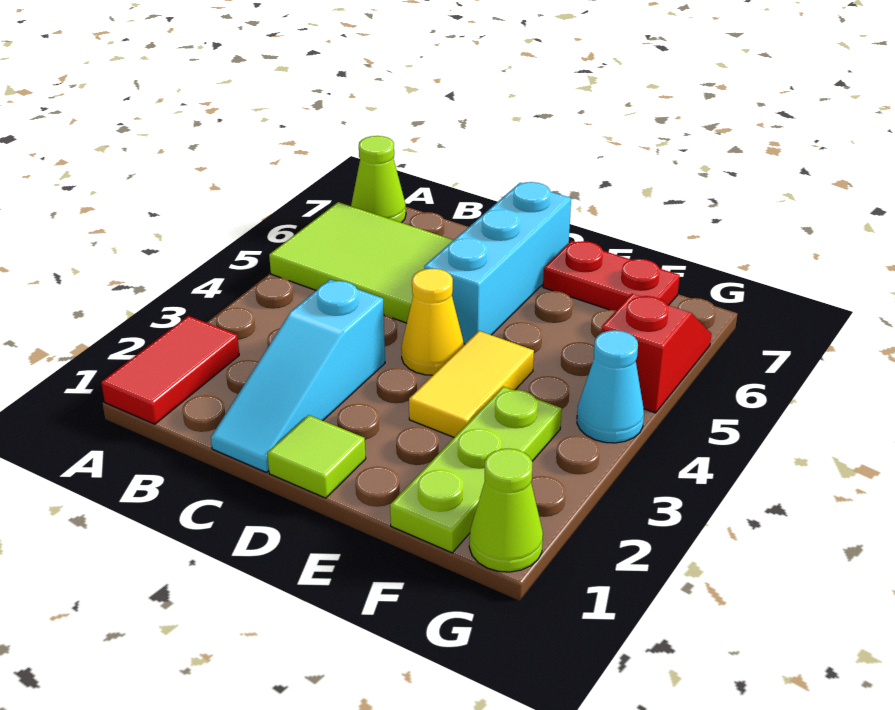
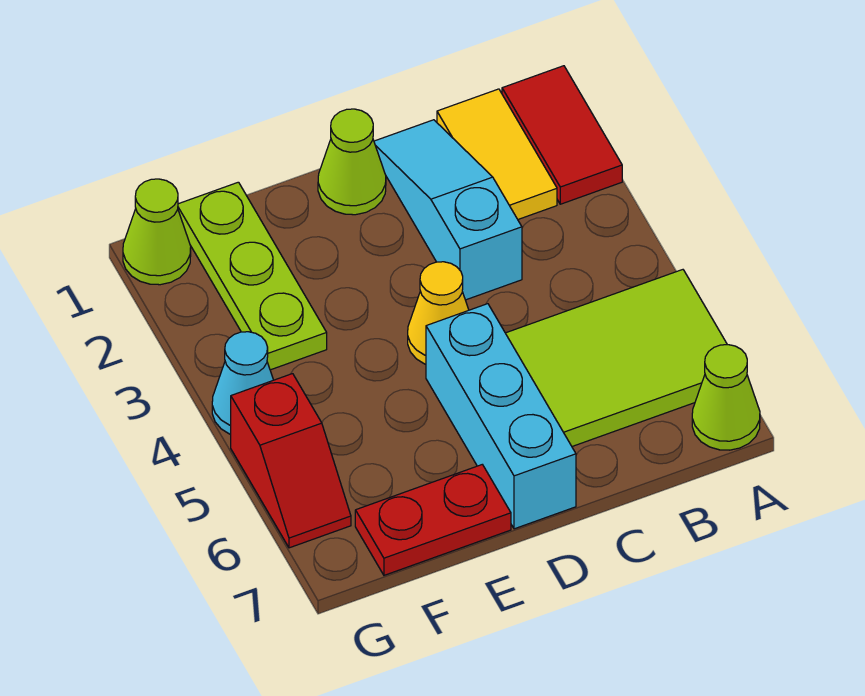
lime 1x1 tile [267,415,366,498] -> lime 1x1 cone [318,109,386,215]
yellow 1x2 tile [409,331,534,437] -> yellow 1x2 tile moved to [437,89,557,219]

